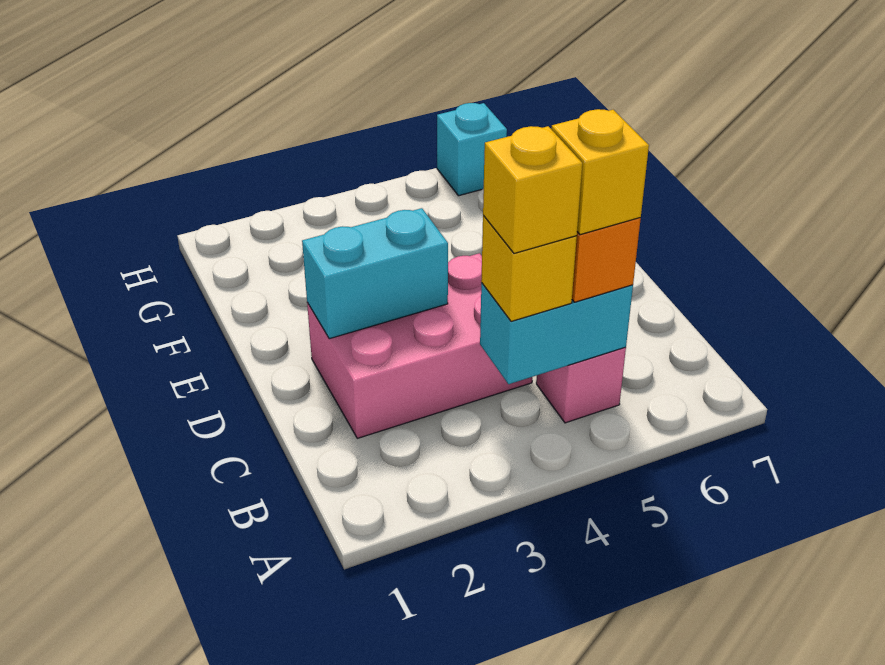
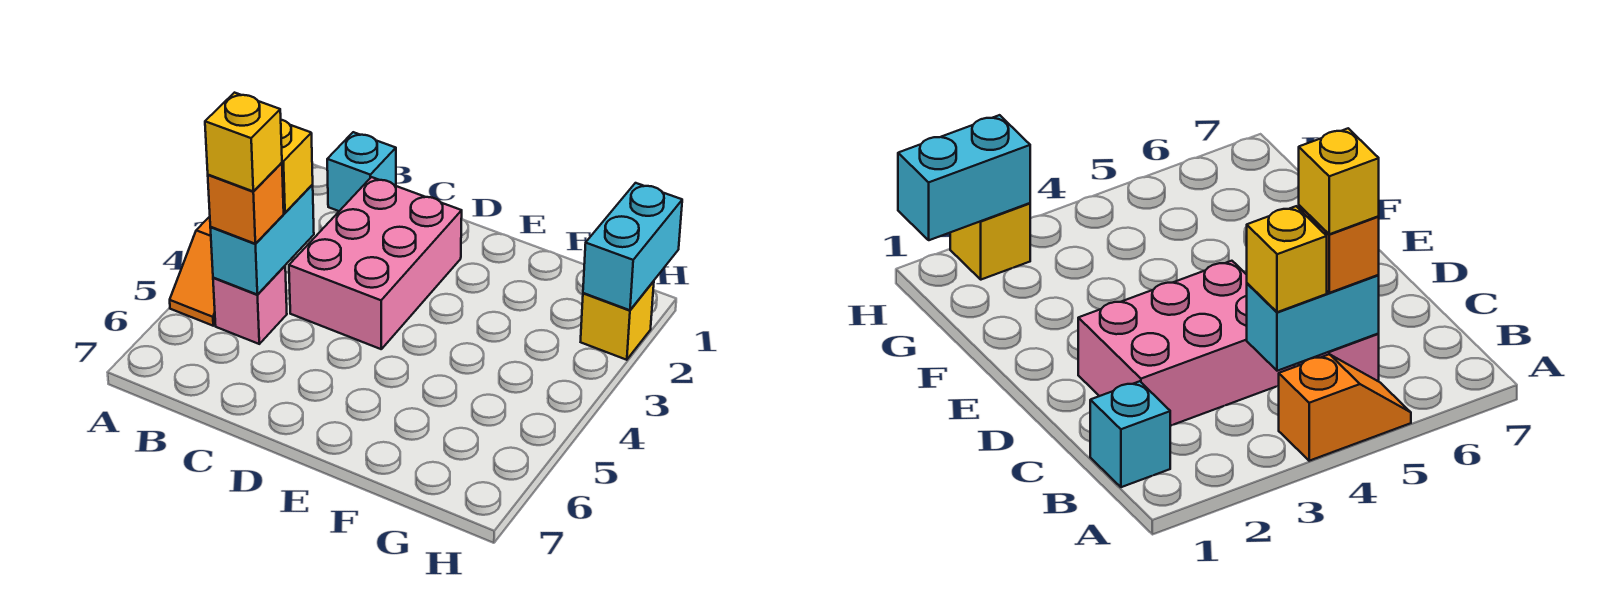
none -> orange 1x2 slope [170,217,215,326]
yellow 1x1 brick [483,126,582,253] -> yellow 1x1 brick moved to [581,281,654,360]
cyan 1x2 brick [302,208,448,339] -> cyan 1x2 brick moved to [583,183,682,310]
cyan 1x1 brick [437,103,507,196] -> cyan 1x1 brick moved to [327,132,396,211]

